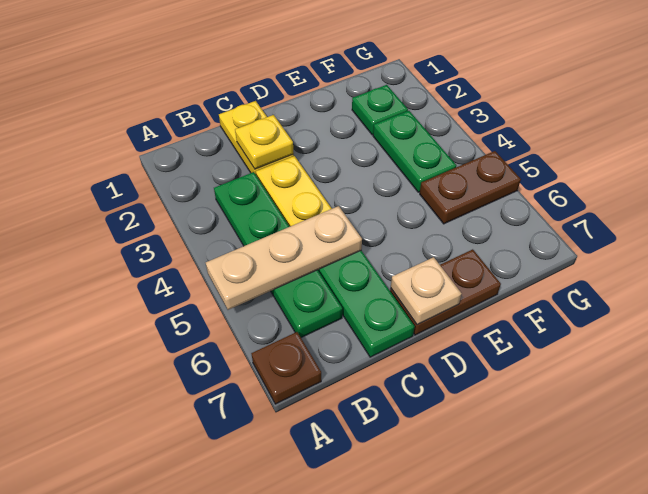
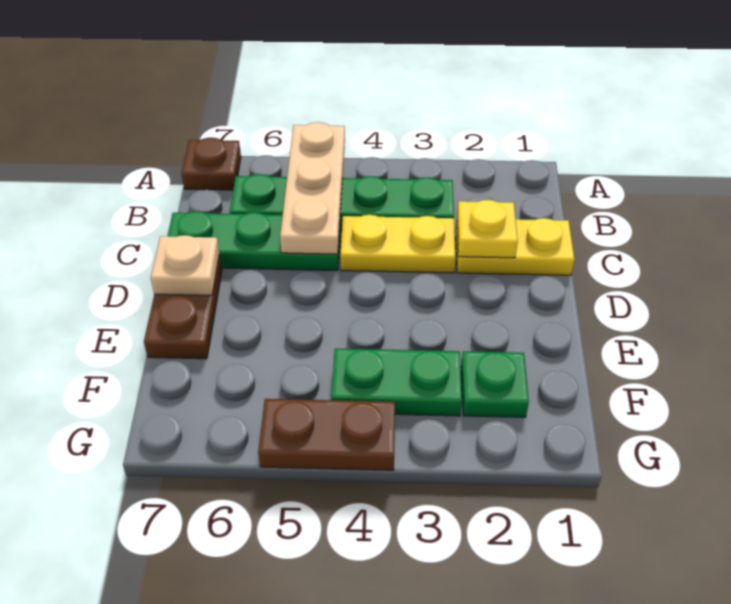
brown 1x2 plate [420,151,521,224] -> brown 1x2 plate turned to [258,399,395,470]

